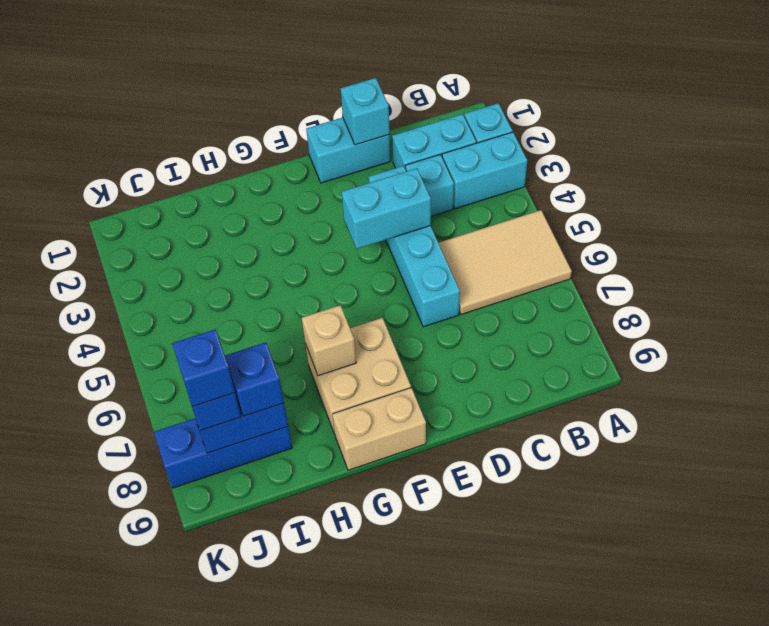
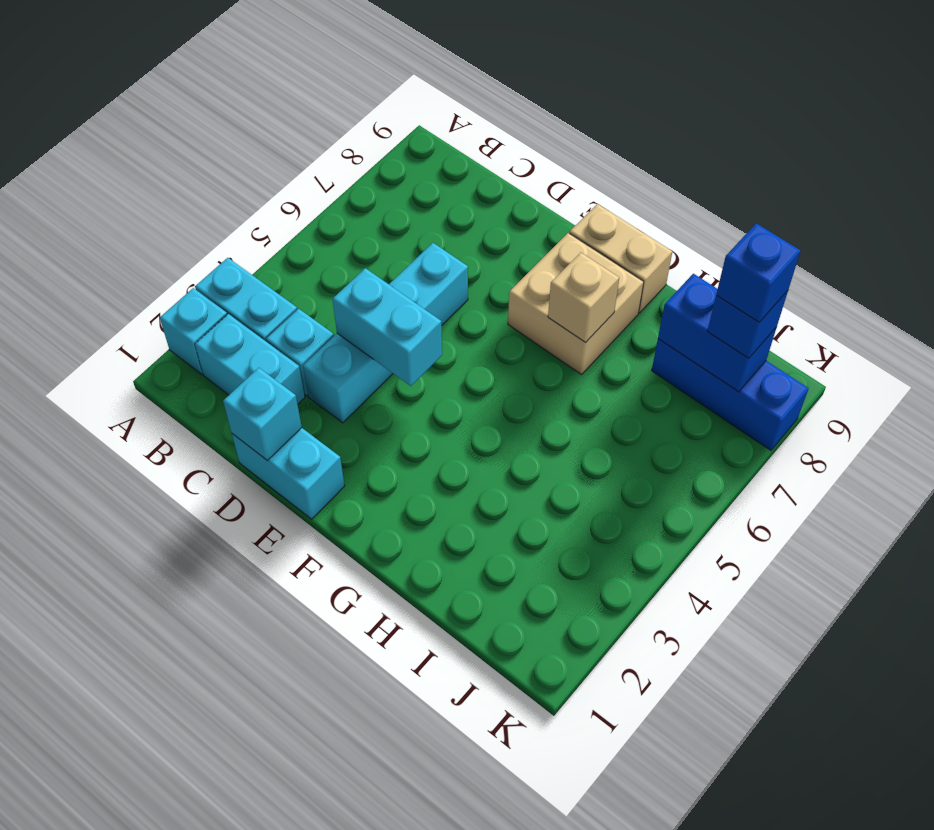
tan 2x3 tile [439,210,572,315] -> none
blue 1x1 brick [225,342,284,416] -> none

